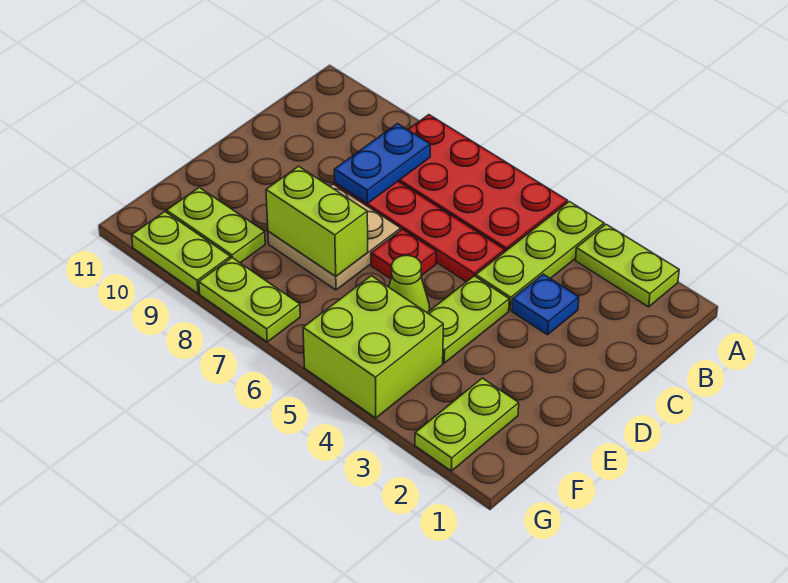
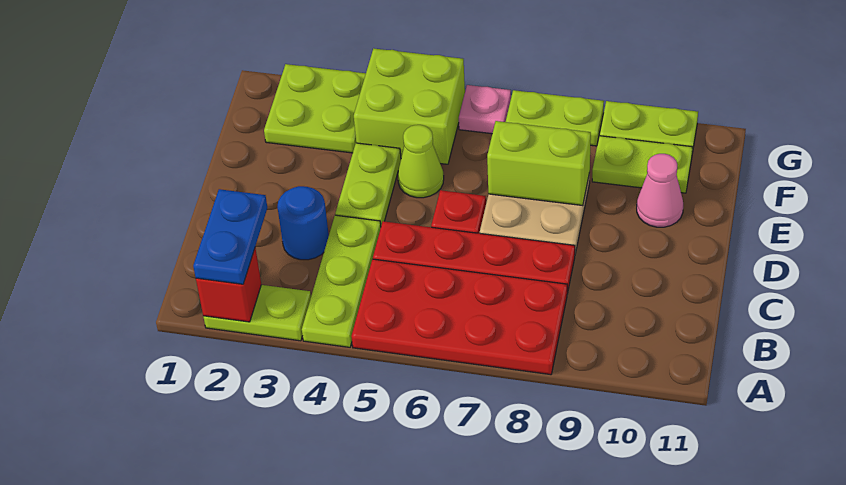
none -> red 1x1 brick [196,248,261,322]
blue 1x2 plate [334,124,430,203] -> blue 1x2 plate moved to [193,189,267,284]
blue 1x1 plate [512,274,579,335] -> blue 1x1 round brick [277,186,329,260]
none -> pink 1x1 cone [637,154,683,227]
lime 1x2 plate [415,378,519,471] -> lime 2x2 plate [264,64,366,153]
none -> pink 1x1 plate [459,85,511,134]

